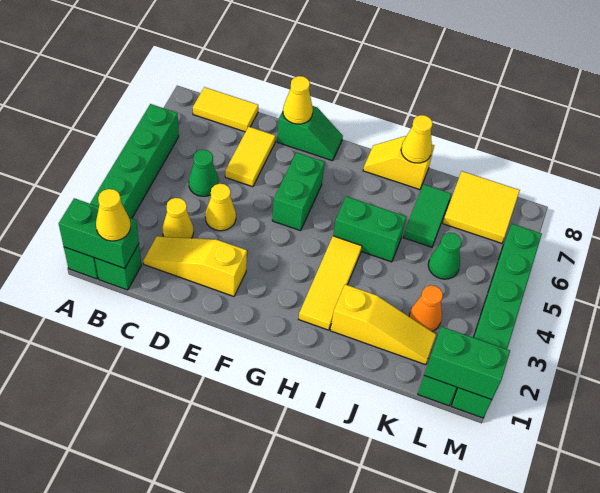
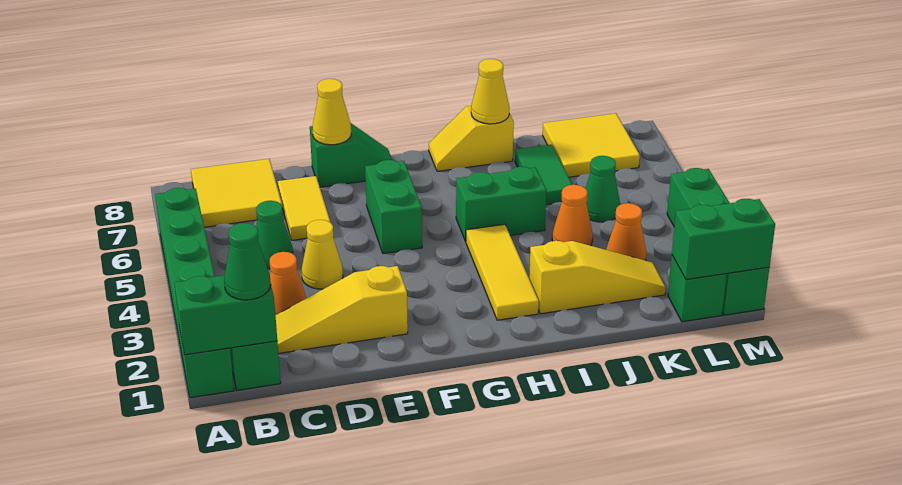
yellow 1x1 cone [96,189,131,241] -> green 1x1 cone [224,223,271,300]
yellow 1x2 tile [193,87,258,132] -> yellow 2x2 tile [191,159,282,227]
yellow 1x1 cone [162,198,194,238] -> orange 1x1 cone [270,252,306,315]
none -> orange 1x1 cone [552,185,593,246]
green 1x6 brick [451,224,542,418] -> green 1x4 brick [667,168,769,315]

